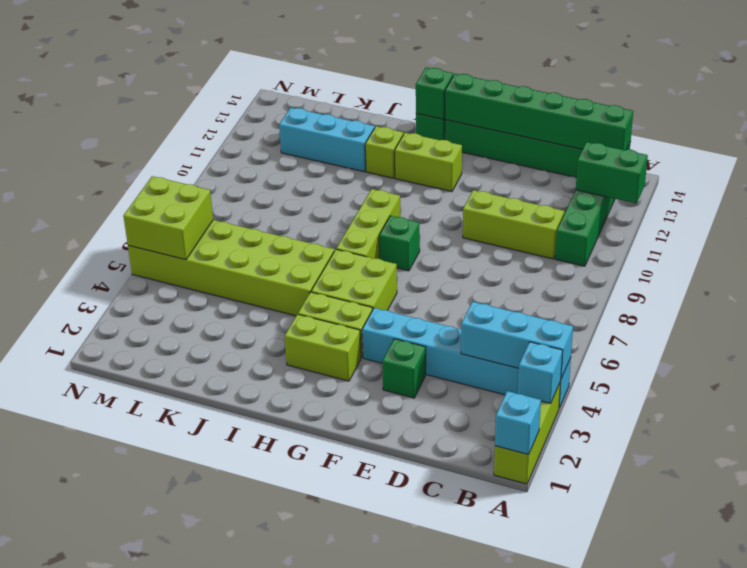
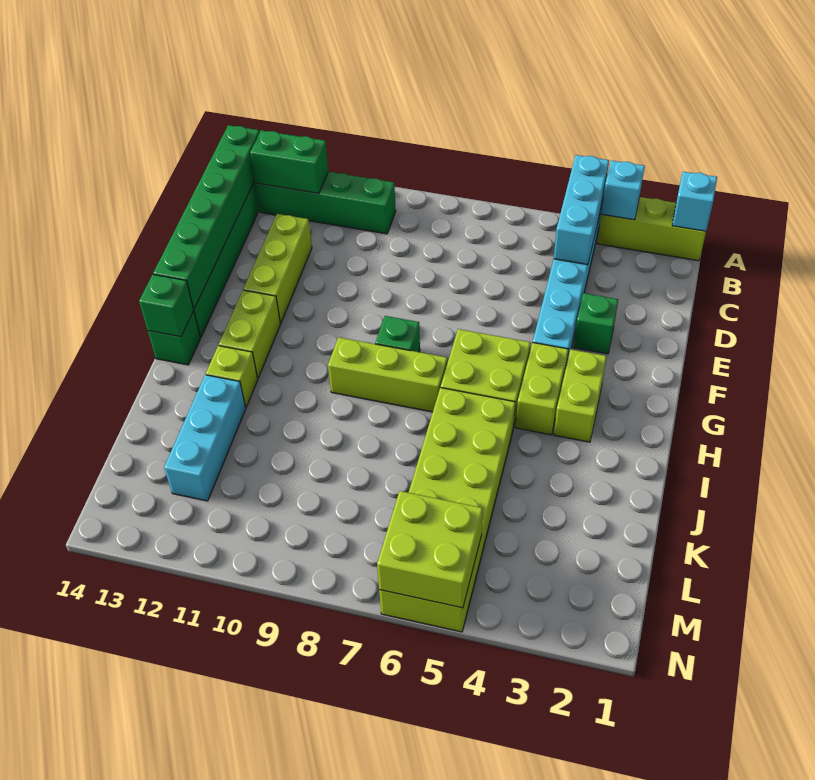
green 1x2 brick [576,142,648,204] -> green 1x2 brick turned to [250,130,329,193]
lime 1x3 brick [463,190,564,259] -> lime 1x3 brick moved to [243,214,312,323]

